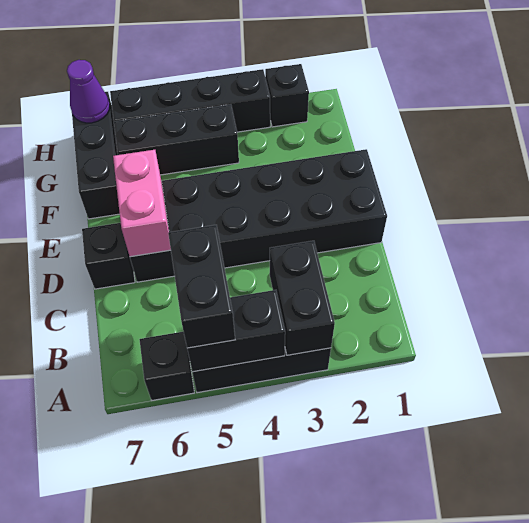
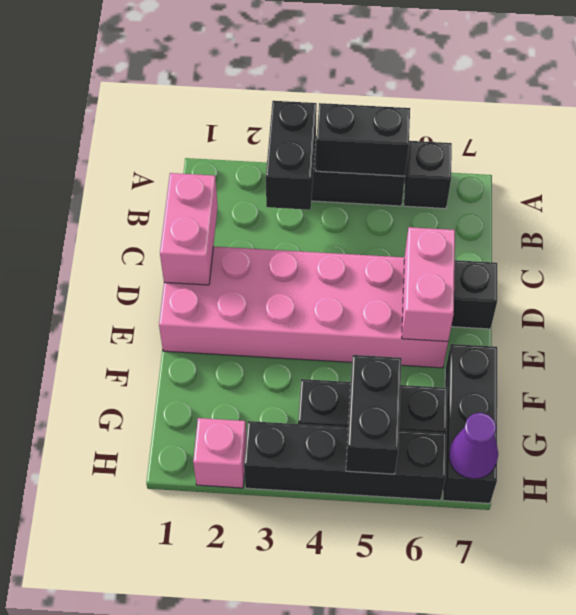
black 1x2 brick [168,225,235,348] -> black 1x2 brick moved to [346,355,402,474]
none -> pink 1x2 brick [160,173,218,285]
black 2x6 brick [130,149,387,282] -> pink 2x6 brick [159,246,448,368]
black 1x1 brick [265,64,309,127] -> pink 1x1 brick [193,418,246,488]

